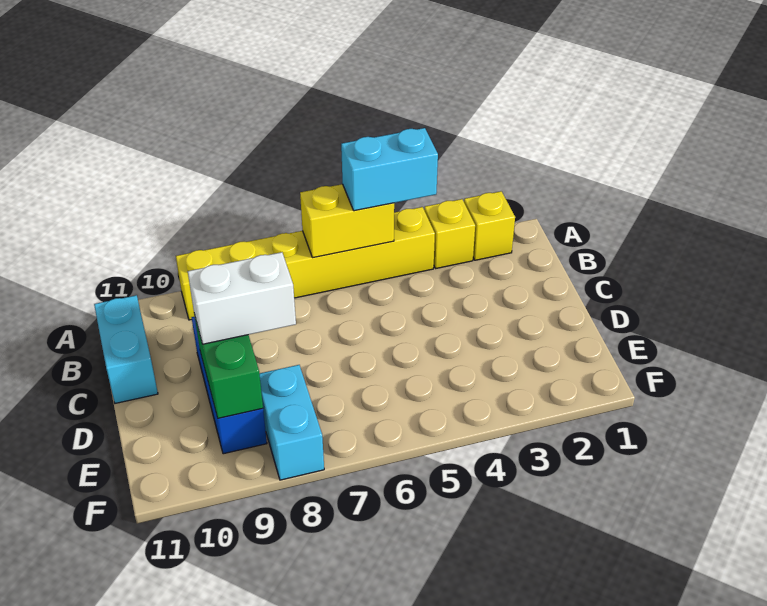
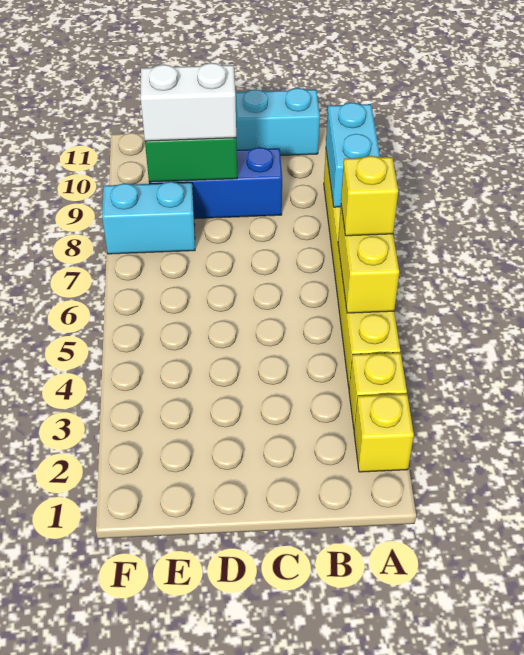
cyan 1x2 brick [341,128,438,211] -> cyan 1x2 brick moved to [326,103,380,207]
none -> yellow 1x1 brick [341,156,398,236]
white 1x2 brick [188,252,296,344] -> white 1x2 brick turned to [141,63,236,141]

